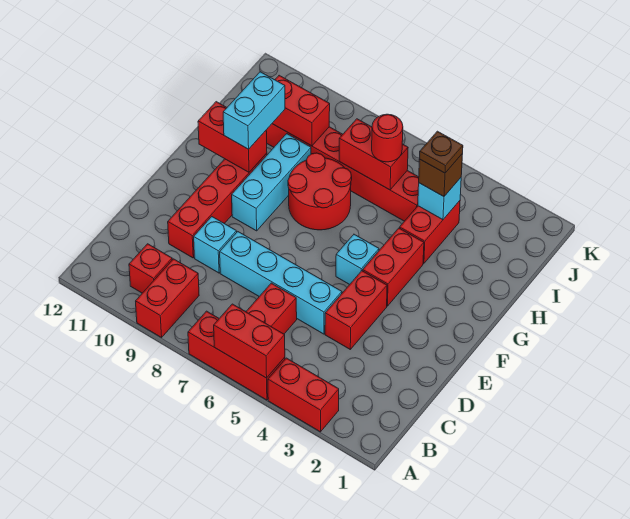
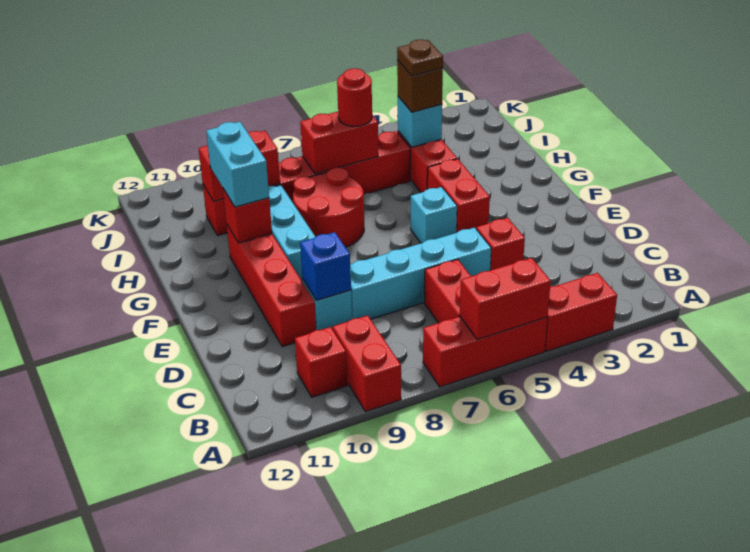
red 1x2 brick [325,271,387,349] -> red 1x1 brick [476,218,525,270]
none -> blue 1x1 brick [300,232,351,300]
red 1x2 brick [198,102,267,172] -> red 1x1 brick [223,189,272,243]

